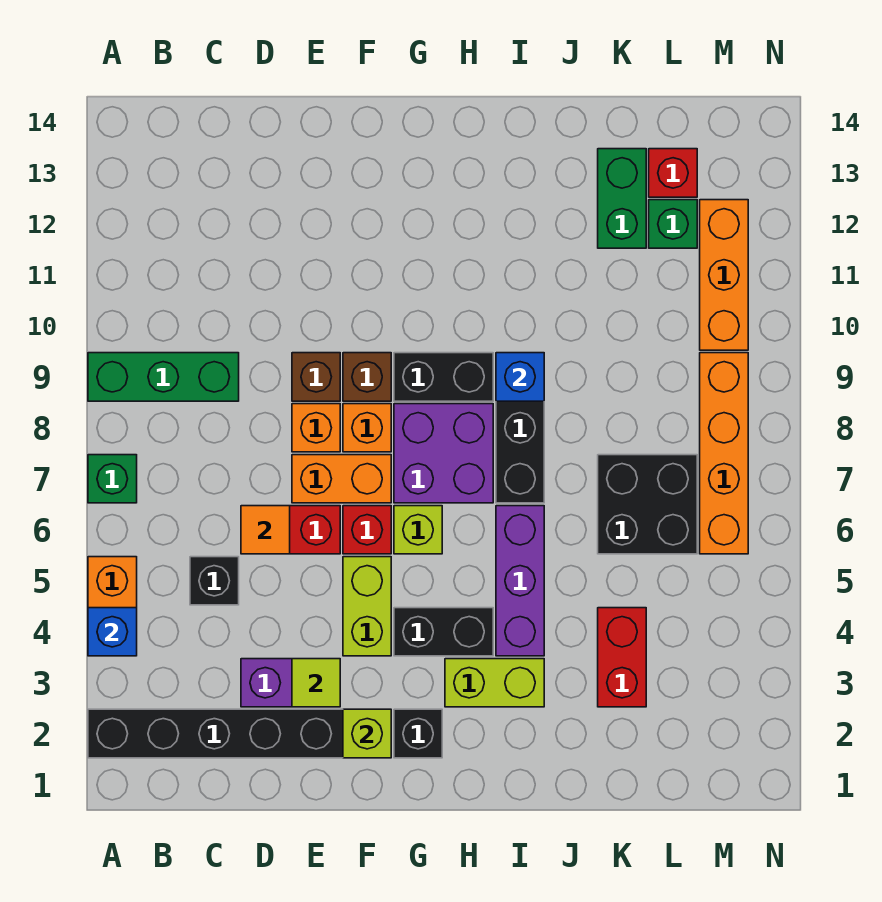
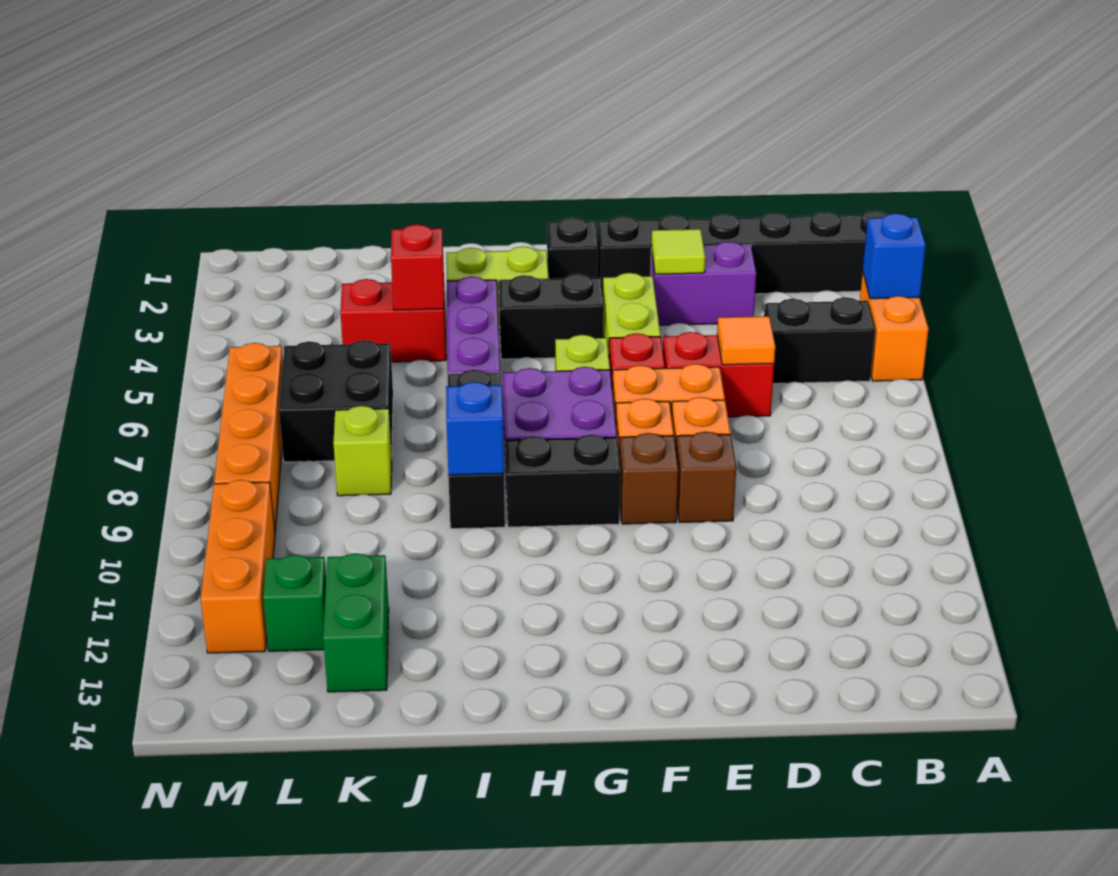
green 1x1 brick [88,455,137,503] -> none
green 1x3 brick [88,353,239,401] -> none
black 1x1 brick [190,557,239,605] -> black 1x2 brick [764,297,875,384]
lime 1x1 brick [343,709,391,758] -> lime 1x1 brick moved to [333,406,392,496]
red 1x2 brick [598,608,646,707] -> red 1x2 brick turned to [340,279,446,362]
red 1x1 brick [649,149,697,197] -> red 1x1 brick moved to [391,224,444,310]

